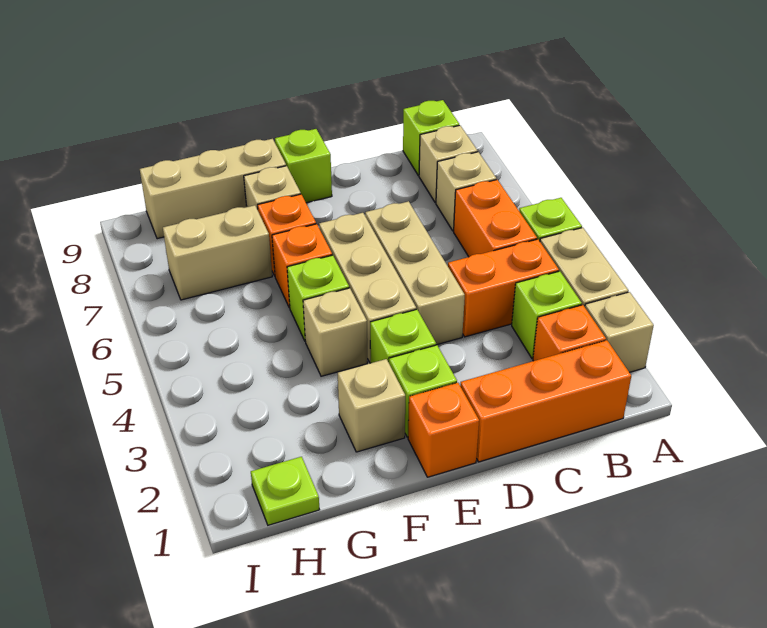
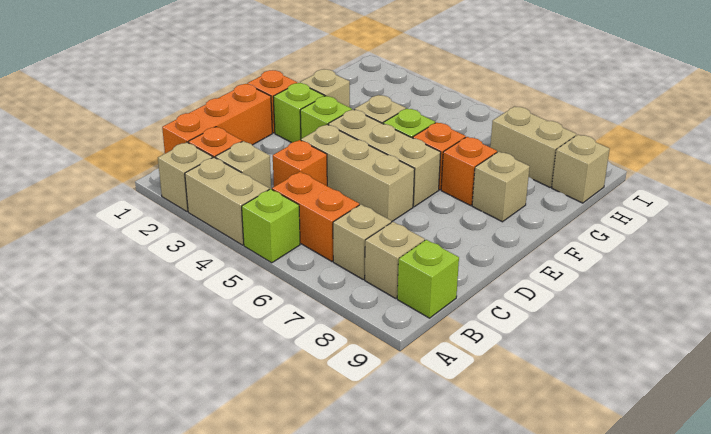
lime 1x1 brick [512,271,582,358] -> tan 1x1 brick [215,141,271,189]
orange 1x2 brick [448,239,559,337] -> orange 1x1 brick [273,140,327,187]
lime 1x1 brick [275,129,332,203] -> none
tan 1x3 brick [140,139,286,239] -> tan 1x1 brick [552,135,610,203]
tan 1x2 brick [163,205,272,300] -> tan 1x2 brick turned to [490,106,576,187]
lime 1x1 plate [251,457,320,525] -> none

